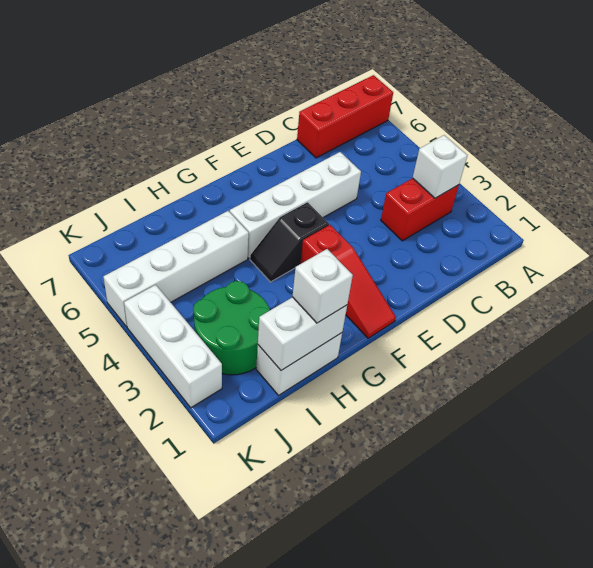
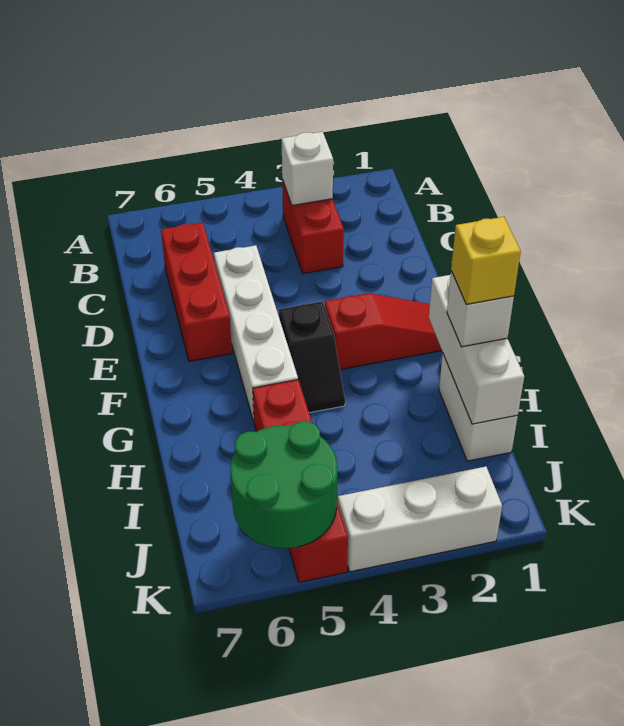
red 1x3 brick [297,75,393,158] -> red 1x3 brick moved to [161,222,232,361]
white 1x2 brick [258,297,347,370] -> white 1x3 brick [429,275,524,424]
none -> yellow 1x1 brick [451,217,521,304]
white 1x4 brick [103,211,249,327] -> red 1x4 brick [253,380,348,582]
green 2x2 round brick [193,281,270,375] -> green 2x2 round brick moved to [230,421,337,548]

